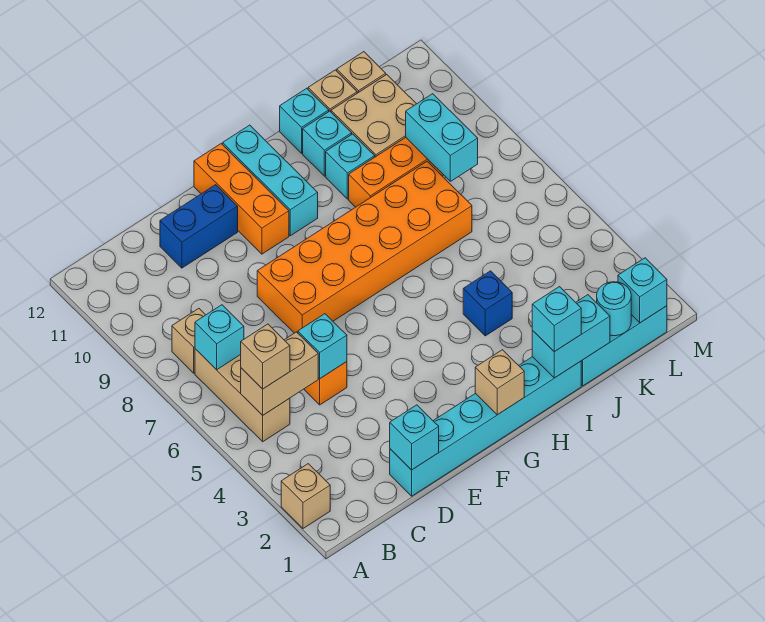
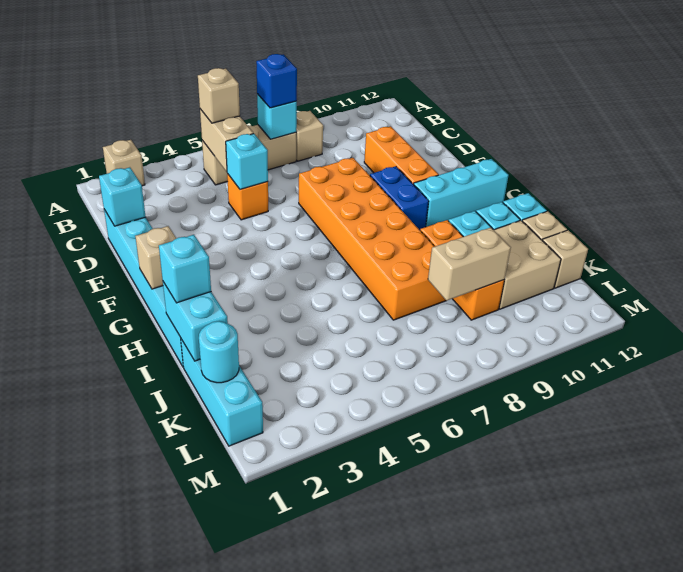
blue 1x2 brick [160,185,238,268] -> blue 1x2 brick moved to [370,166,429,230]
orange 1x3 brick [194,144,289,254] -> orange 1x3 brick turned to [364,126,438,185]
blue 1x1 brick [463,271,512,336] -> blue 1x1 brick moved to [256,54,297,108]
cyan 1x2 brick [406,94,478,181] -> tan 1x2 brick [428,228,511,301]
cyan 1x1 brick [618,258,667,323] -> none

